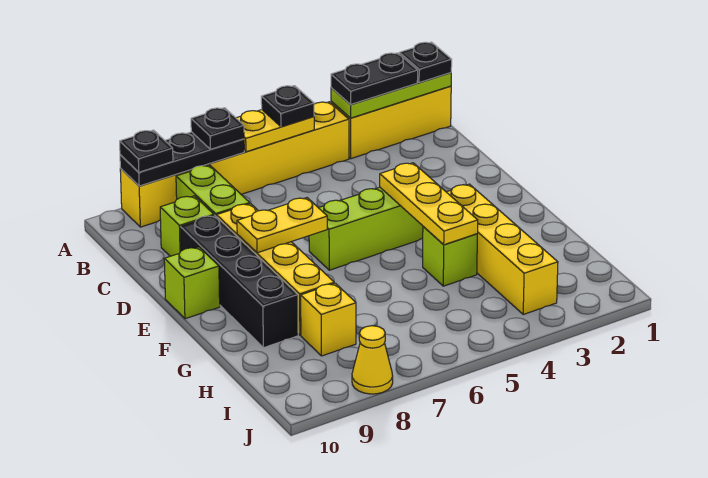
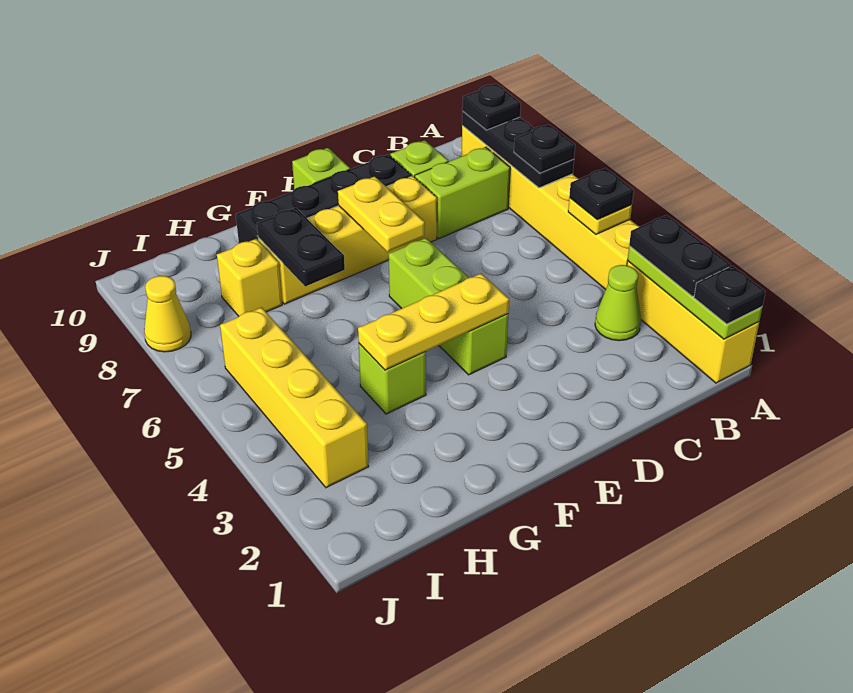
yellow 1x2 plate [236,110,314,152] -> yellow 1x1 plate [568,198,632,234]
none -> lime 1x1 cone [595,265,641,341]
yellow 1x4 brick [447,184,558,314] -> yellow 1x4 brick turned to [220,307,369,488]
none -> black 1x2 plate [257,208,345,286]

